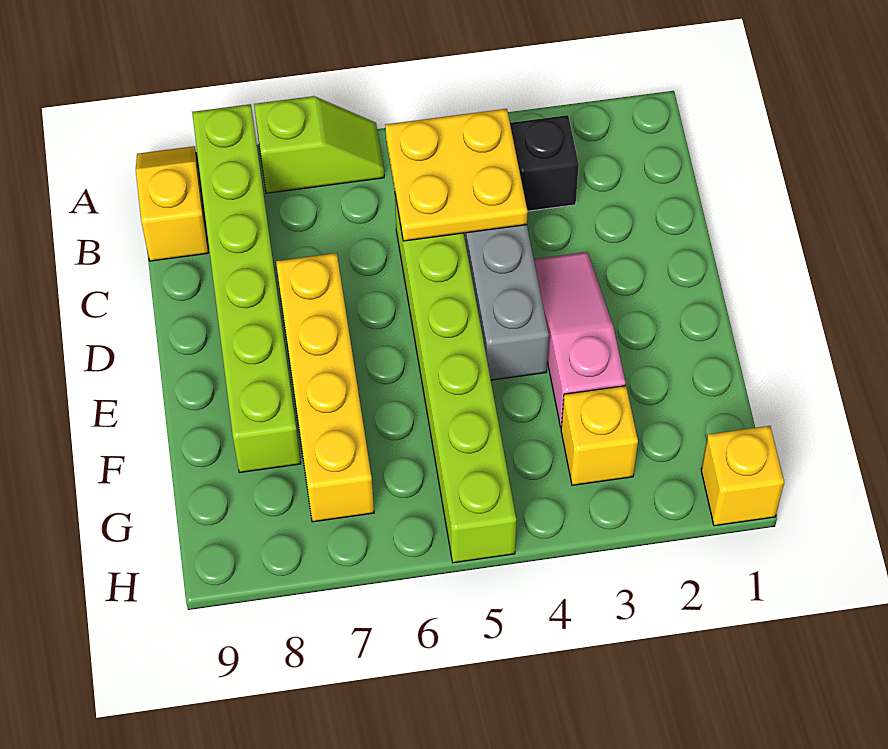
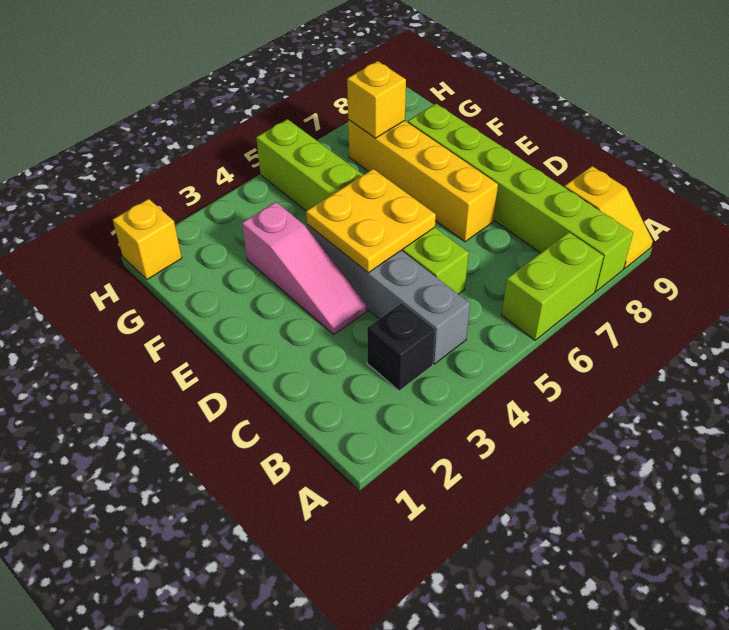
lime 1x2 slope [254,96,384,193] -> lime 1x2 brick [502,232,604,340]
yellow 2x2 plate [385,109,528,241] -> yellow 2x2 plate moved to [306,169,436,273]
yellow 1x1 brick [561,386,638,485] -> yellow 1x1 brick moved to [347,61,406,138]

